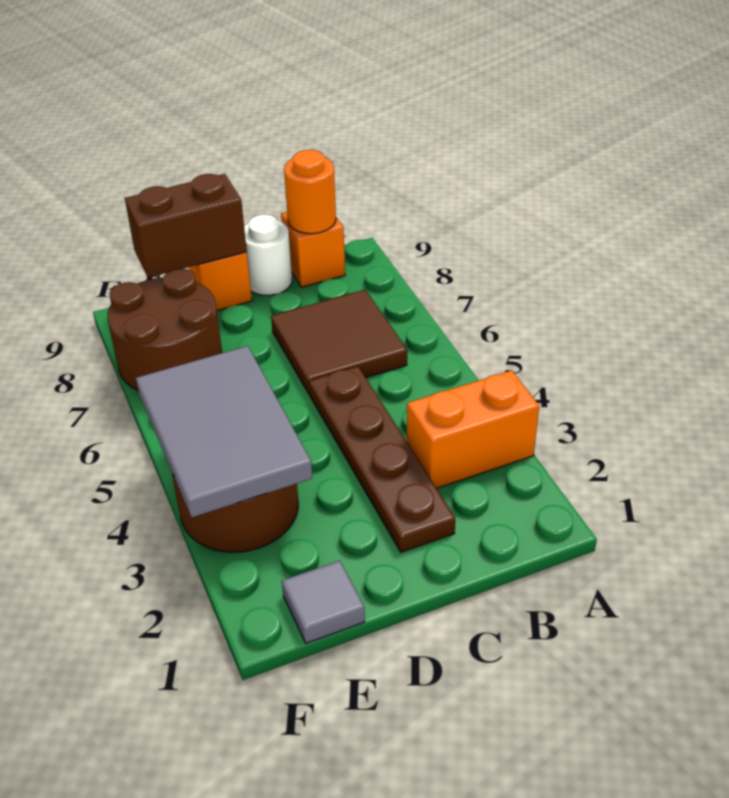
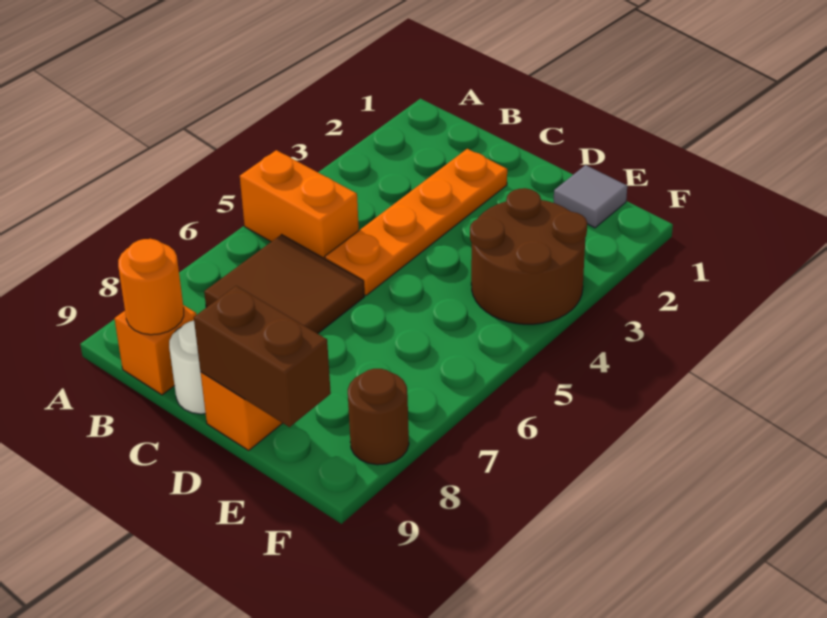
orange 1x2 brick [407,370,539,488] -> orange 1x2 brick moved to [240,150,359,259]
brown 1x4 plate [309,366,455,552] -> orange 1x4 plate [325,149,507,296]
grey 2x3 tile [136,346,312,517] -> none
brown 2x2 round brick [107,269,222,390] -> brown 1x1 round brick [348,369,409,465]

